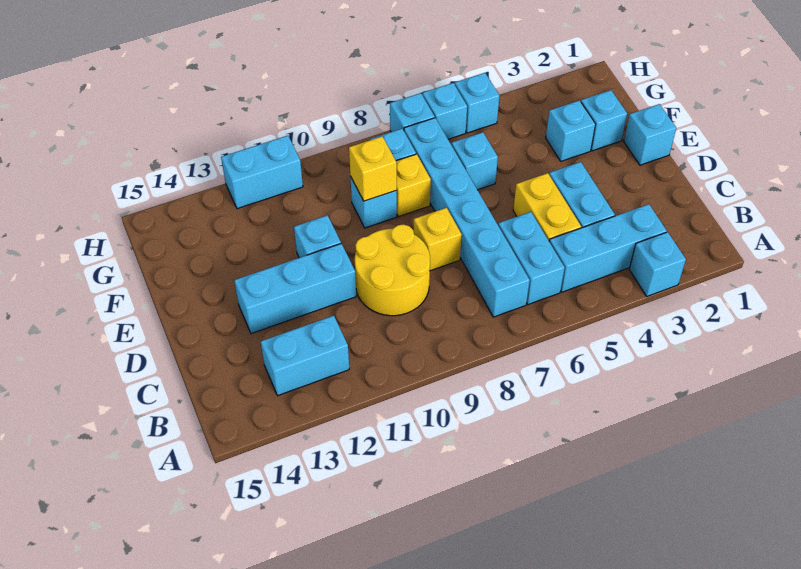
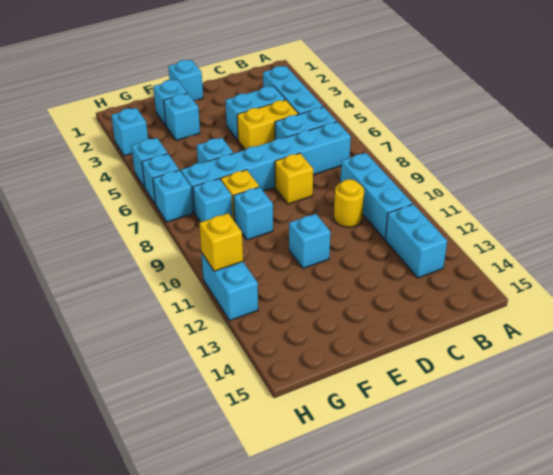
cyan 1x1 brick [629,232,686,296] -> cyan 1x1 brick moved to [111,108,148,156]
yellow 2x2 round brick [355,225,430,316] -> yellow 1x1 round brick [334,179,364,227]
cyan 1x3 brick [234,244,356,334] -> cyan 1x3 brick moved to [340,153,413,239]
yellow 1x1 brick [349,137,397,201] -> yellow 1x1 brick moved to [199,213,243,271]

